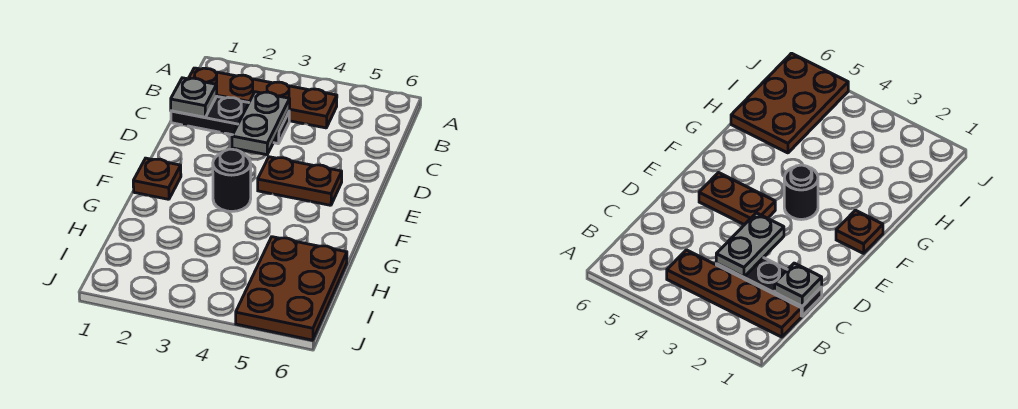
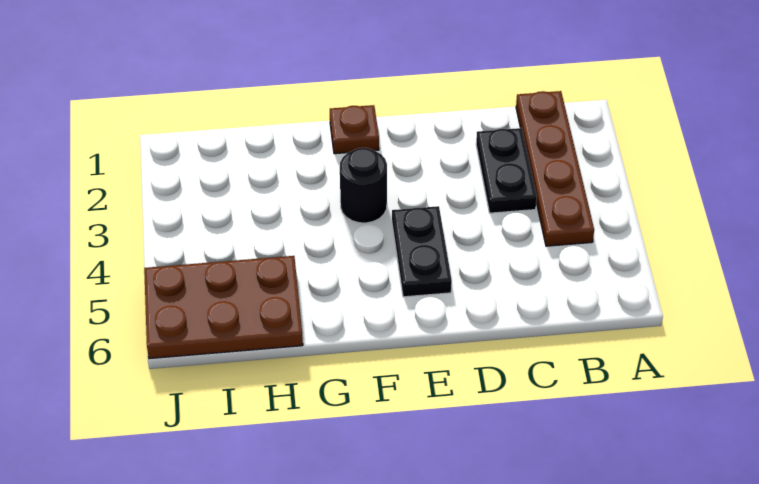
black 1x3 plate [171,96,289,144] -> black 1x2 plate [476,128,537,213]
grey 1x1 plate [171,78,217,117] -> none
grey 1x2 plate [232,92,290,155] -> none
brown 1x2 plate [258,157,342,205] -> black 1x2 plate [392,206,452,297]

